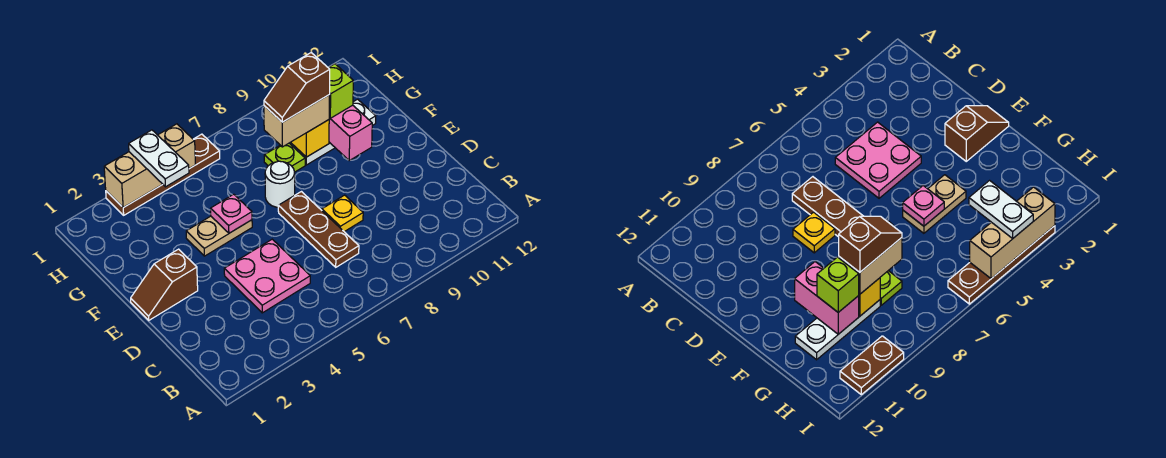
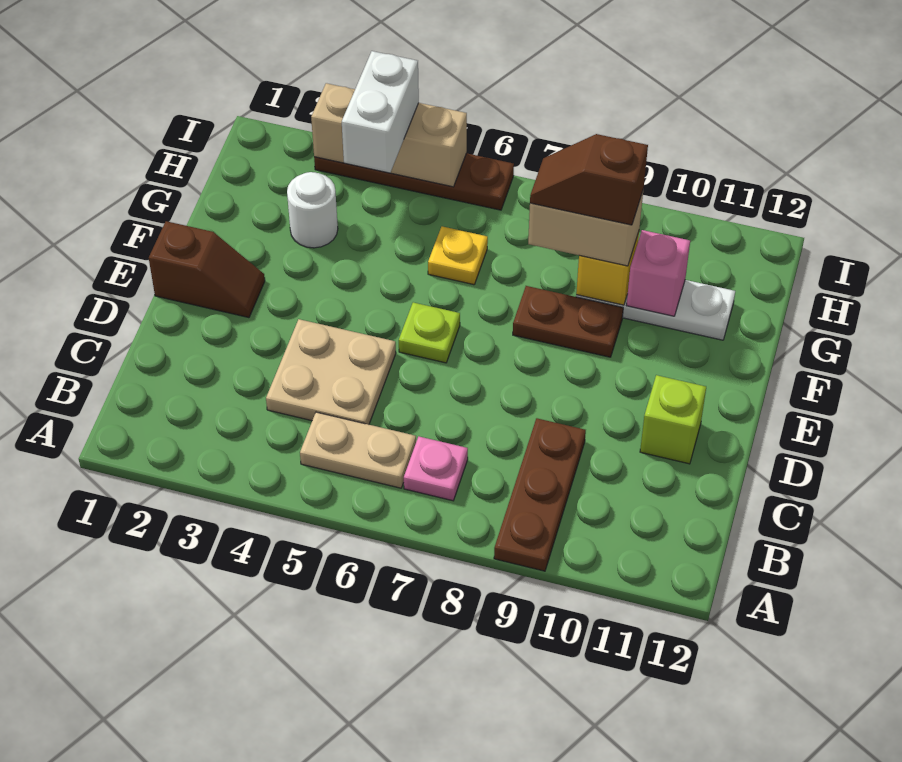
pink 2x2 plate [224,239,310,313] -> tan 2x2 plate [266,319,396,424]
brown 1x3 plate [278,192,359,267] -> brown 1x3 plate moved to [494,418,586,571]
yellow 1x1 plate [322,195,363,232] -> yellow 1x1 plate moved to [428,226,488,285]
brown 1x2 slope [131,249,198,320] -> brown 1x2 slope turned to [149,221,265,318]
tan 1x2 plate [186,216,252,256] -> tan 1x2 plate moved to [300,412,416,488]
pink 1x1 plate [211,194,252,233] -> pink 1x1 plate moved to [404,436,468,501]
white 1x1 round brick [265,161,295,207] -> white 1x1 round brick moved to [287,172,338,248]
pink 1x2 brick [329,105,372,160] -> pink 1x1 brick [627,230,690,316]
lime 1x1 plate [264,143,305,172] -> lime 1x1 plate moved to [399,302,460,363]
lime 1x1 brick [328,64,353,118] -> lime 1x1 brick moved to [640,375,706,464]
white 1x2 plate [129,130,189,187] -> white 1x2 brick [342,51,419,173]
brown 1x2 plate [840,336,904,395] -> brown 1x2 plate moved to [513,286,623,357]

